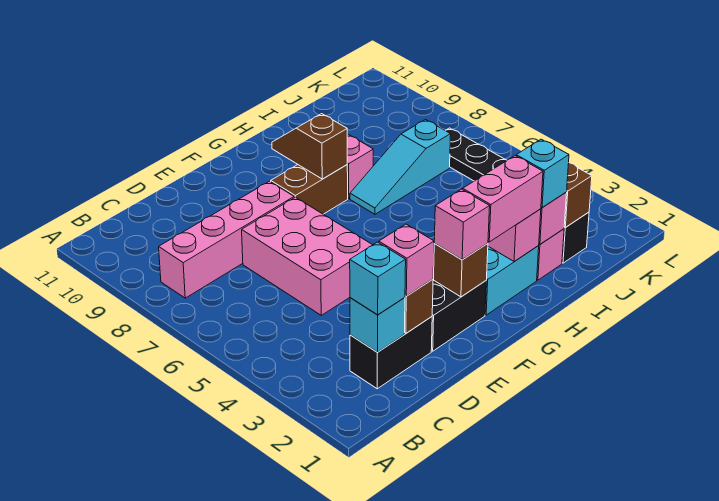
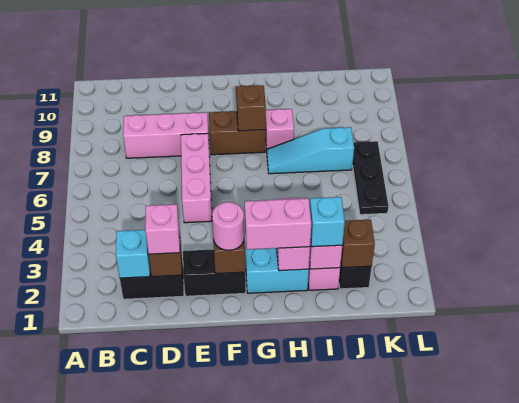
pink 1x4 brick [159,181,294,298] -> pink 1x3 brick [123,112,209,158]
cyan 1x1 brick [350,242,406,315] -> none
pink 2x3 brick [242,197,372,315] -> pink 1x3 brick [181,133,212,223]
pink 1x1 brick [434,189,490,260] -> pink 1x1 round brick [212,202,244,250]

